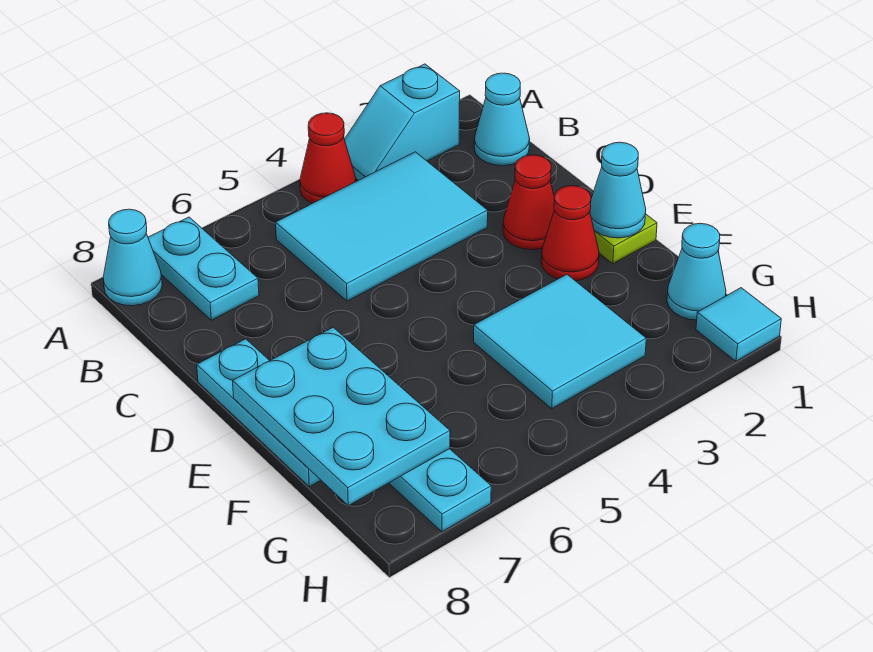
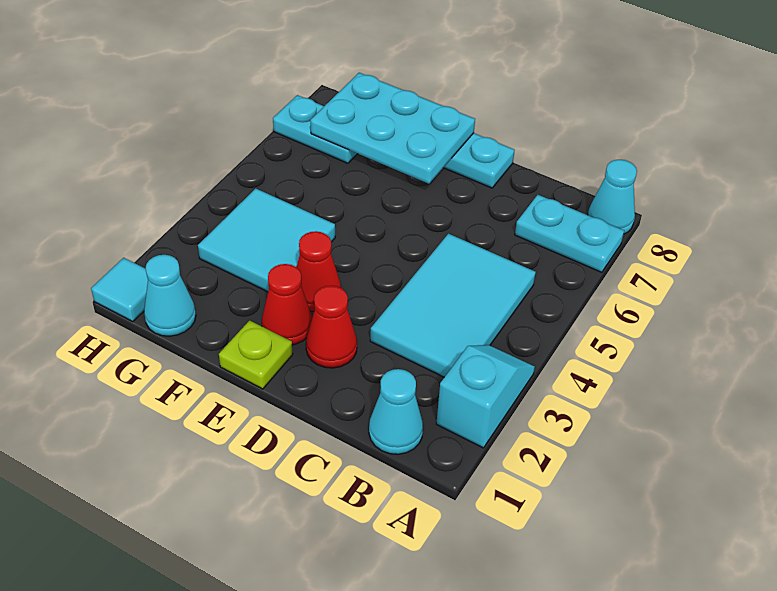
red 1x1 cone [300,113,356,203] -> red 1x1 cone moved to [297,231,341,311]
cyan 1x1 cone [590,142,646,238] -> none

